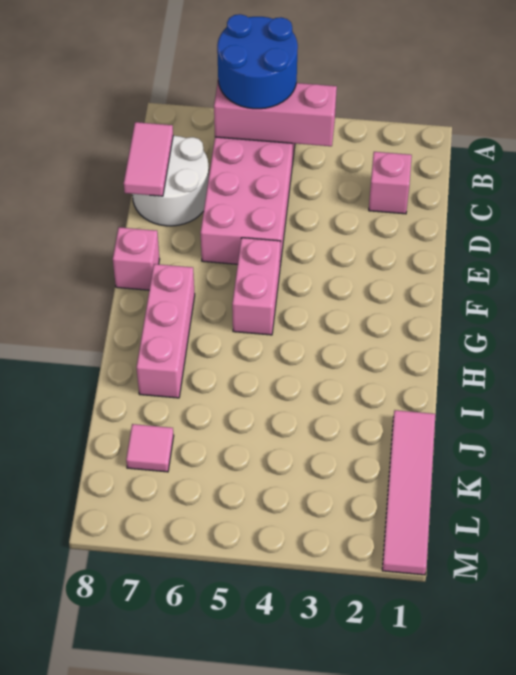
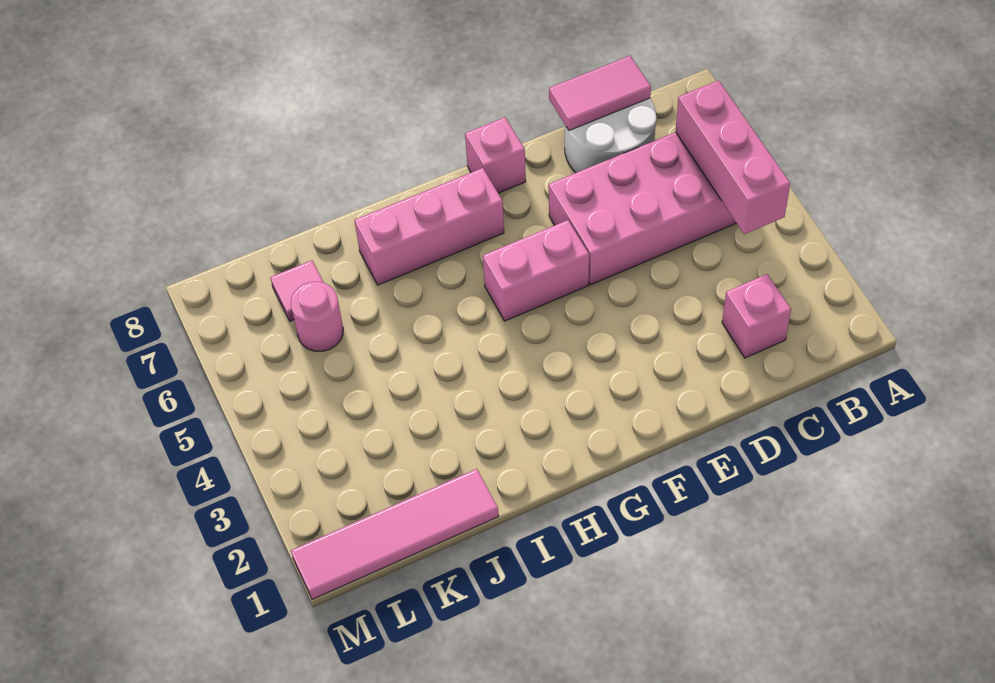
blue 2x2 round brick [217,14,298,109] -> none
none -> pink 1x1 round brick [291,282,343,351]

